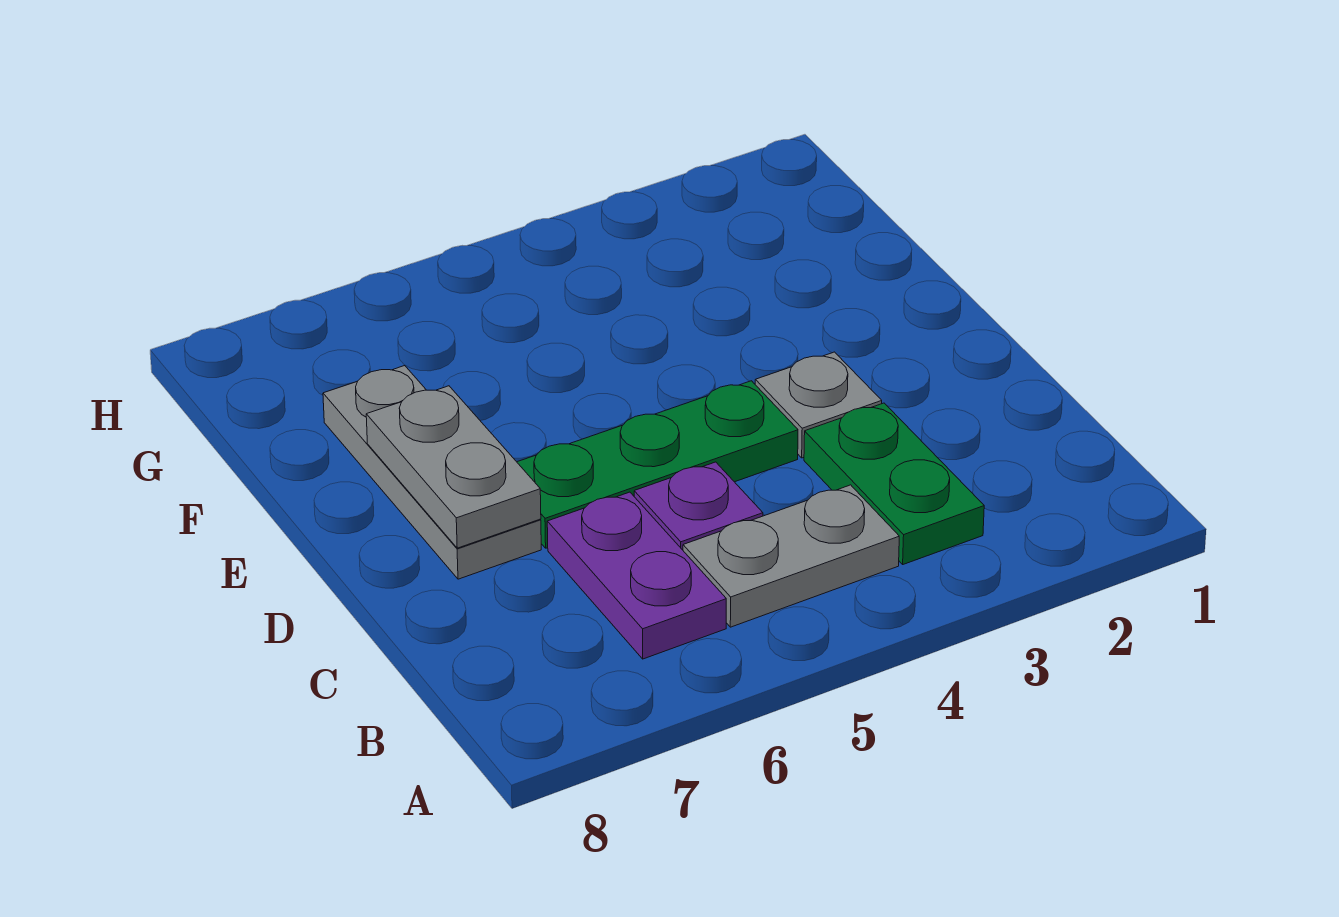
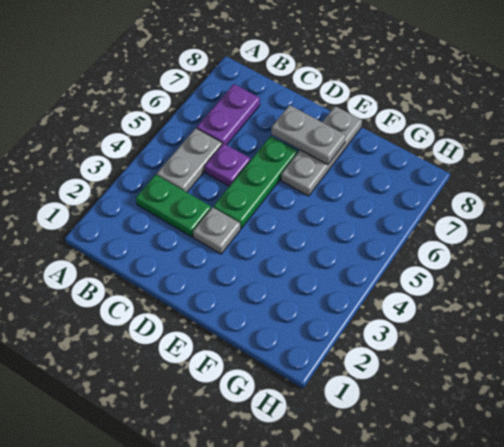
purple 1x2 plate [547,492,726,659] -> purple 1x2 plate turned to [197,84,260,145]
grey 1x3 plate [323,366,541,579] -> grey 1x3 plate turned to [281,106,362,196]

